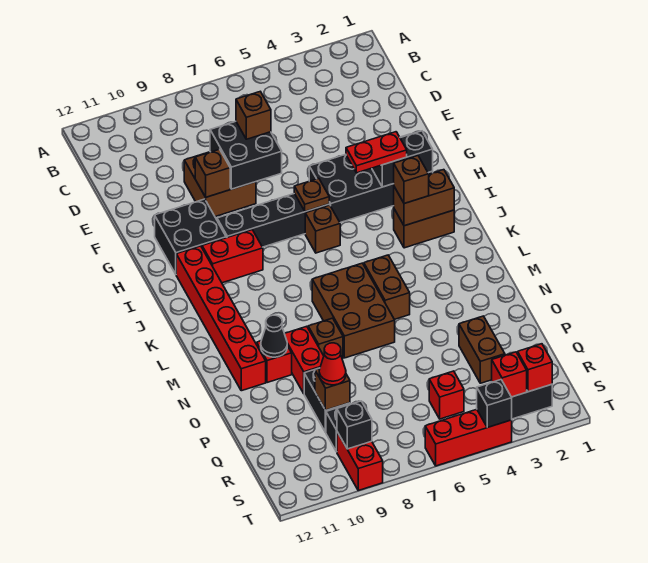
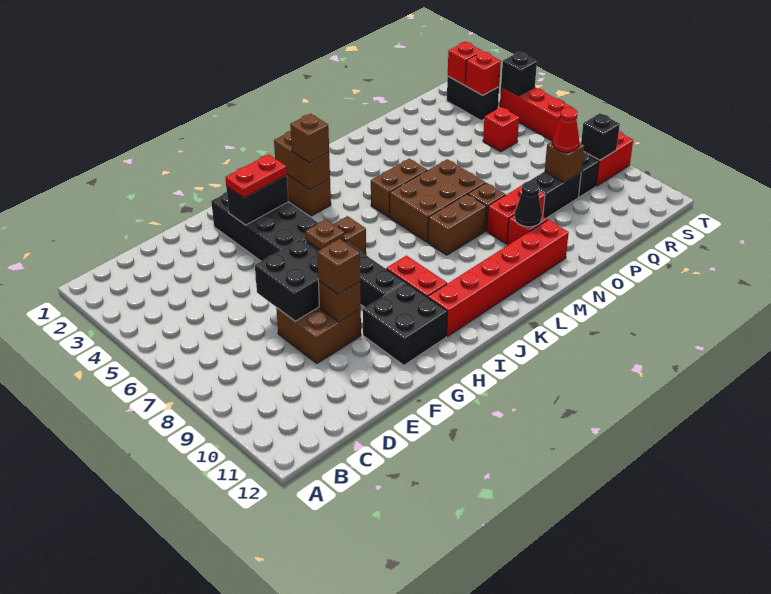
brown 1x1 brick [236,92,271,139] -> brown 1x1 brick moved to [317,239,360,294]
black 1x2 brick [372,131,433,187] -> black 1x2 brick turned to [226,175,288,225]
red 1x2 plate [346,132,407,173] -> red 1x2 plate turned to [225,154,287,198]
brown 1x2 brick [459,316,505,383] -> brown 1x2 brick moved to [428,194,486,255]

